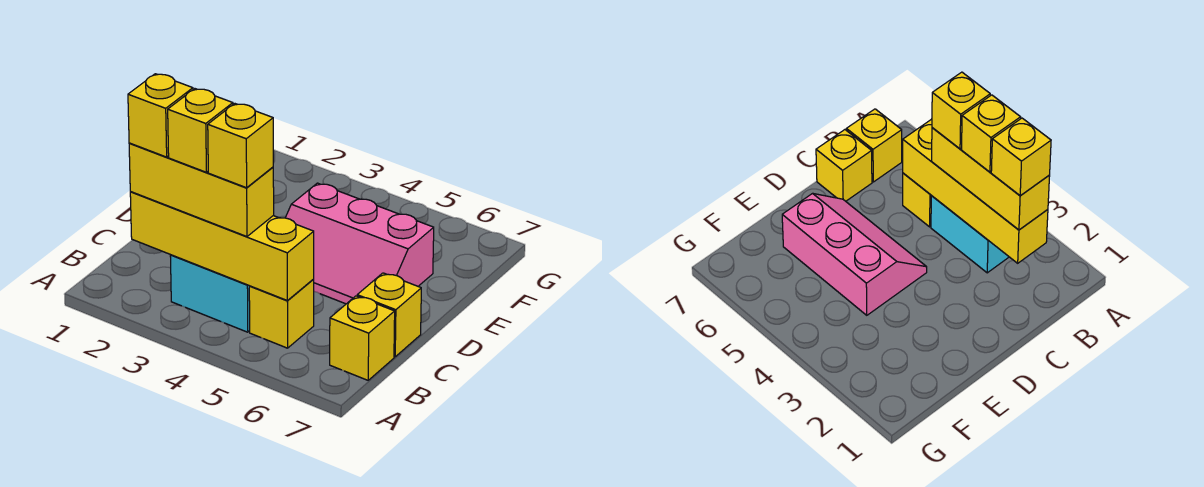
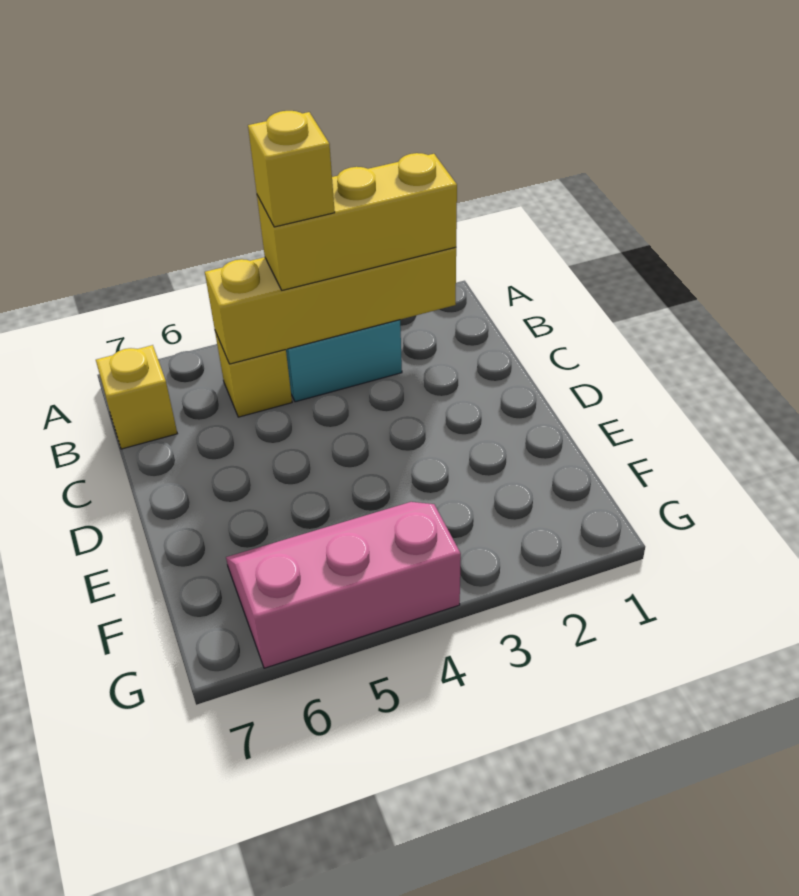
yellow 1x1 brick [128,74,193,157] -> none
yellow 1x1 brick [168,89,233,172] -> none
yellow 1x1 brick [357,273,421,357] -> none
pink 2x3 slope [285,183,434,304] -> pink 2x3 slope moved to [226,502,461,668]

